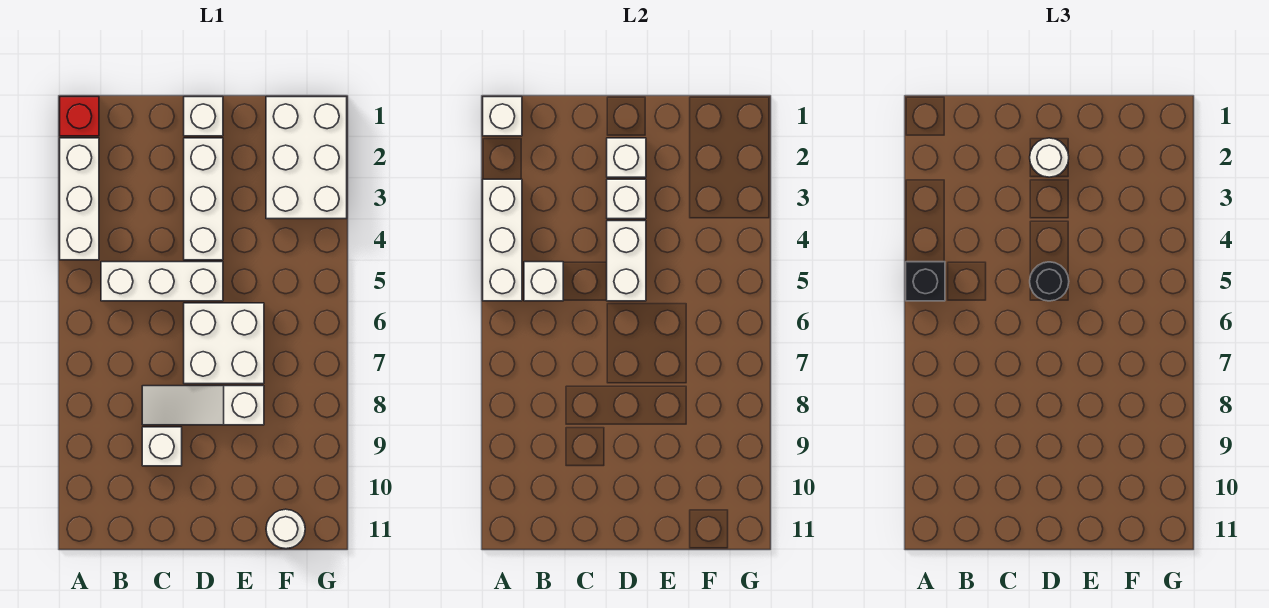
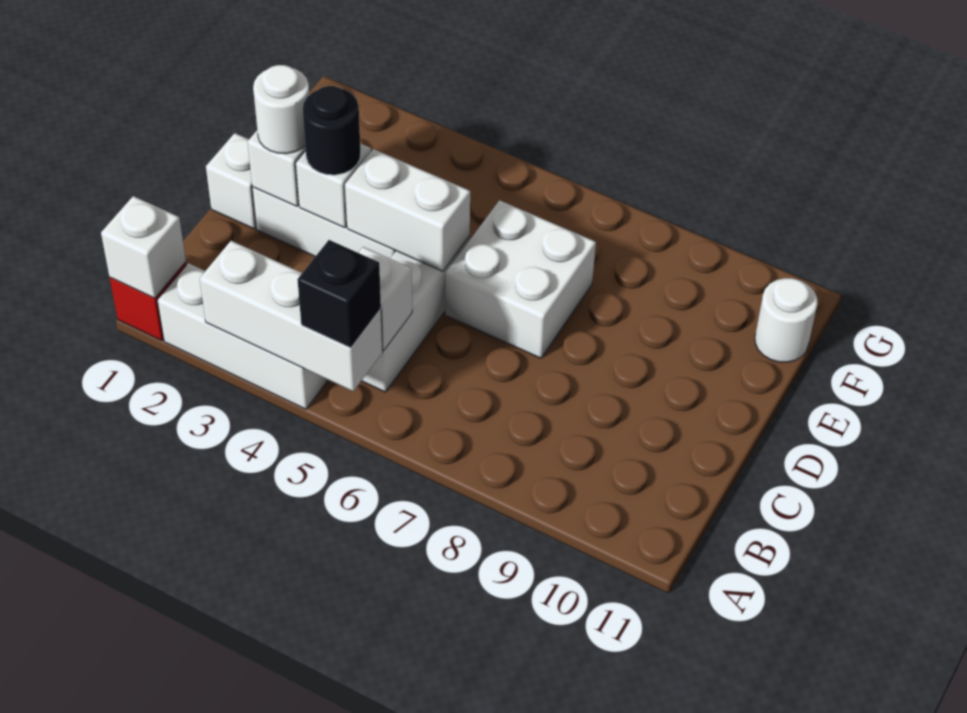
white 1x3 slope [142,386,264,425] -> none
white 1x1 brick [142,427,182,466] -> none
black 1x1 round brick [1030,262,1069,301] -> black 1x1 round brick moved to [303,86,361,175]
white 2x3 brick [266,97,347,219] -> none

